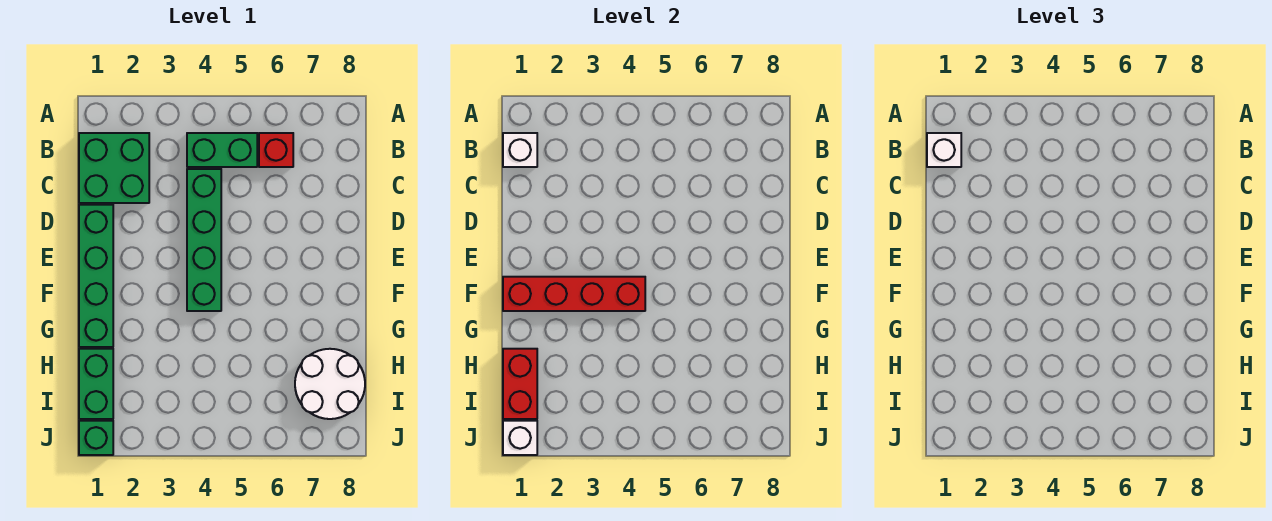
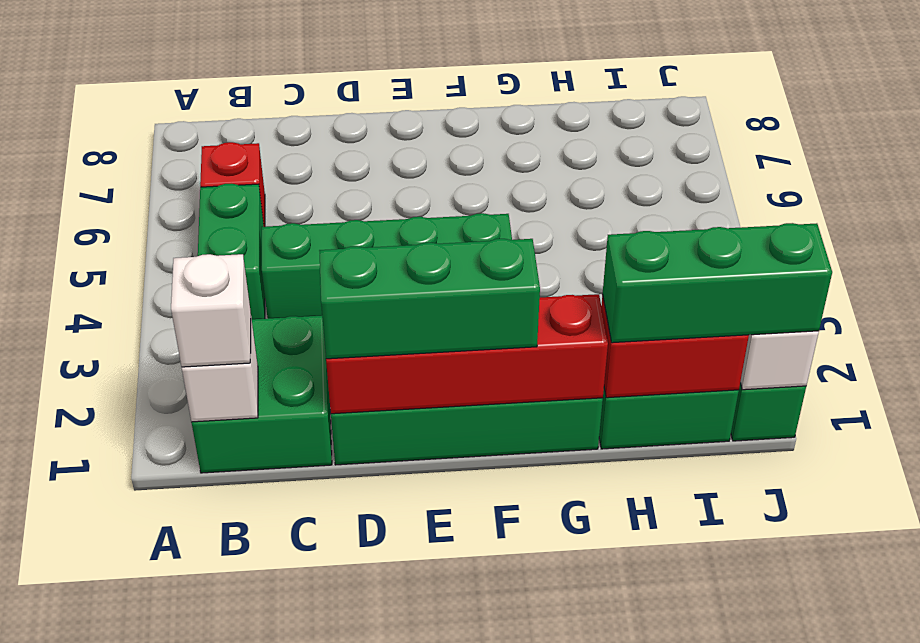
none -> green 1x3 brick [319,239,540,359]
red 1x4 brick [503,277,645,311] -> red 1x4 brick turned to [326,294,608,414]
none -> green 1x3 brick [603,223,832,343]
white 2x2 round brick [295,349,365,419] -> none

